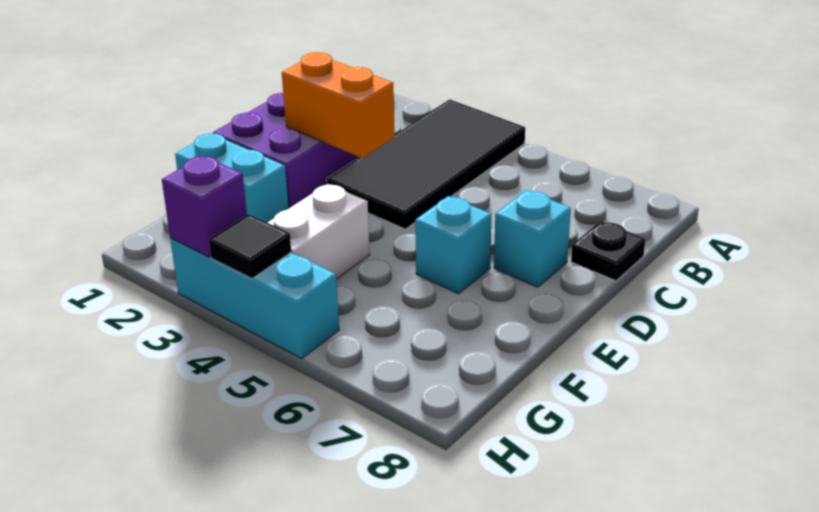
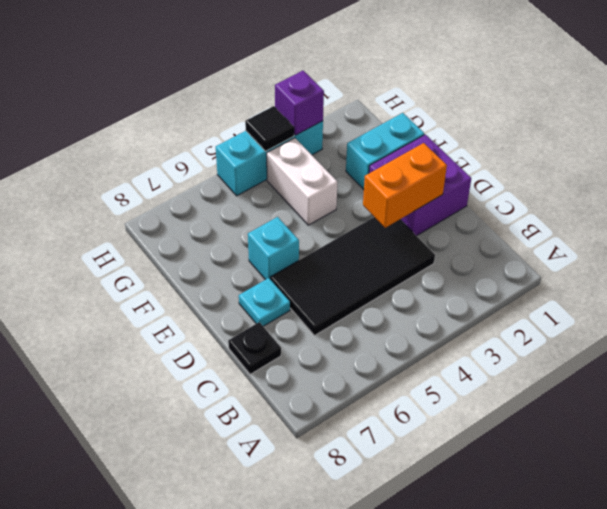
black 2x4 tile [327,99,525,229] -> black 2x4 tile turned to [270,217,435,336]
cyan 1x1 brick [494,190,571,287] -> cyan 1x1 plate [239,278,290,326]

